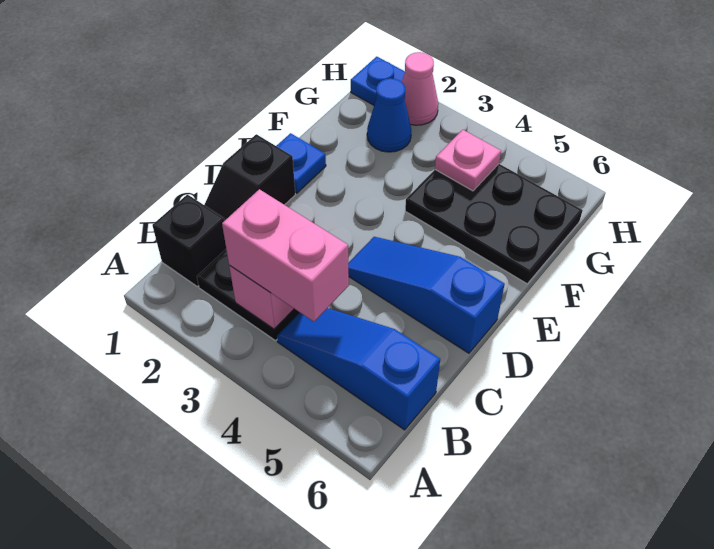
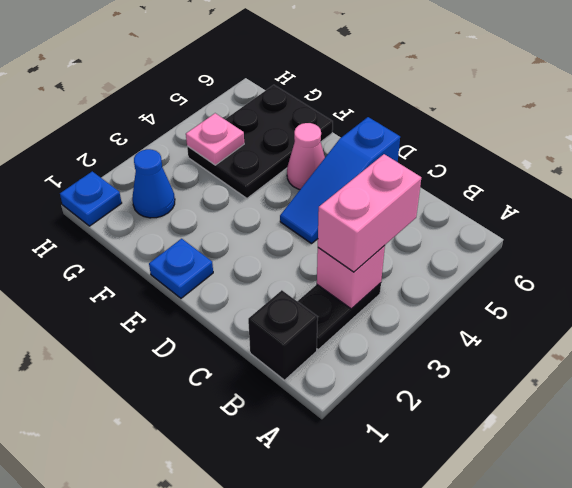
blue 1x3 slope [277,308,440,430] -> none
black 1x2 slope [204,134,295,221] -> none
pink 1x1 cone [402,52,438,125] -> pink 1x1 cone moved to [287,123,325,189]

